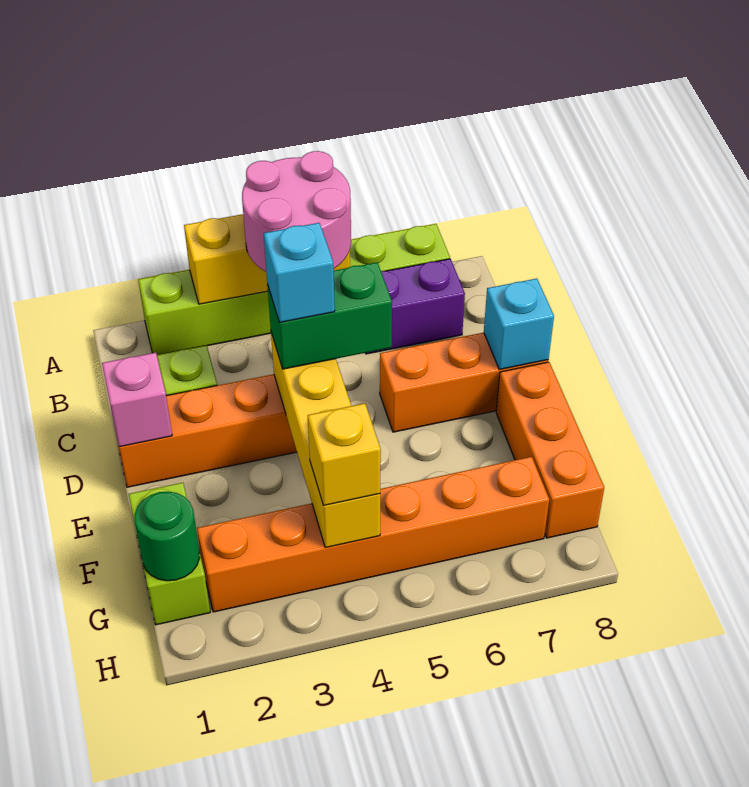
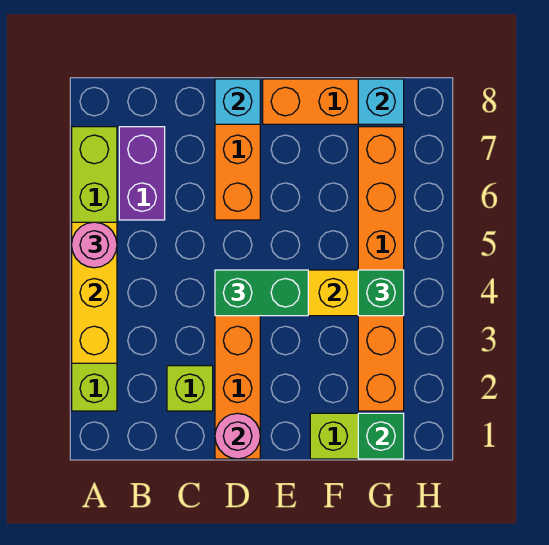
pink 2x2 round brick [242,151,351,272] -> pink 1x1 round brick [72,222,117,268]
pink 1x1 brick [102,353,172,447] -> pink 1x1 round brick [215,413,260,459]
green 1x2 brick [267,263,392,369] -> green 1x2 brick turned to [215,270,308,316]
cyan 1x1 brick [264,223,335,323] -> cyan 1x1 brick moved to [358,79,404,124]
green 1x1 round brick [135,491,200,581] -> green 1x1 brick [358,413,404,459]
yellow 1x1 brick [308,403,381,506] -> green 1x1 brick [358,270,404,316]

